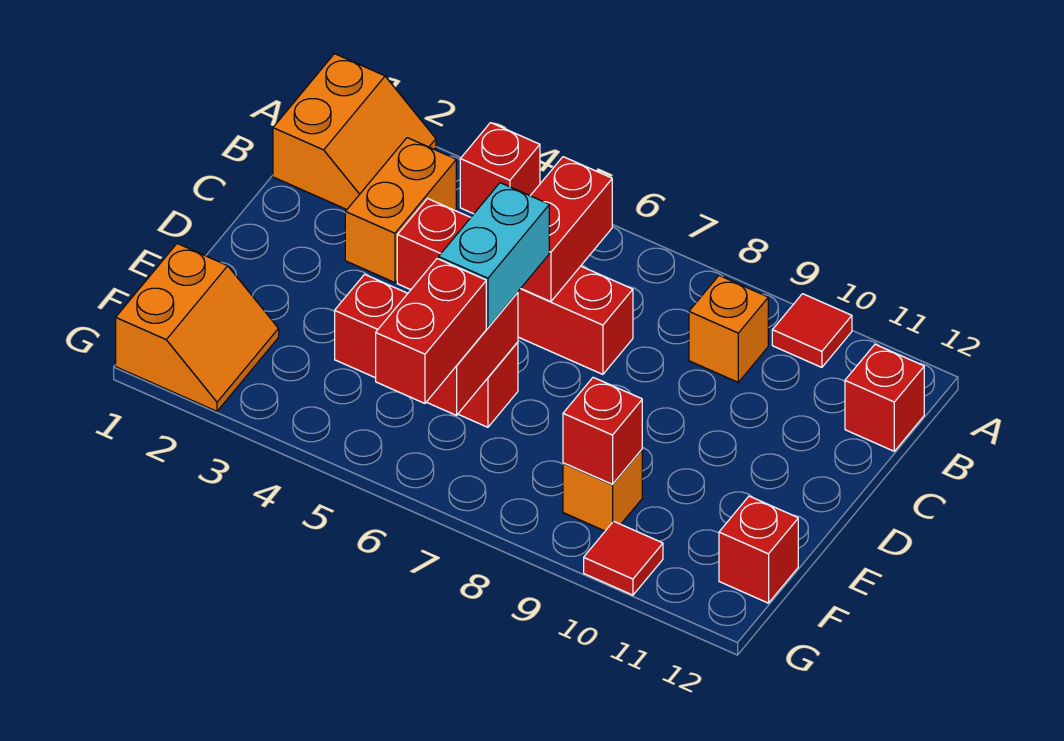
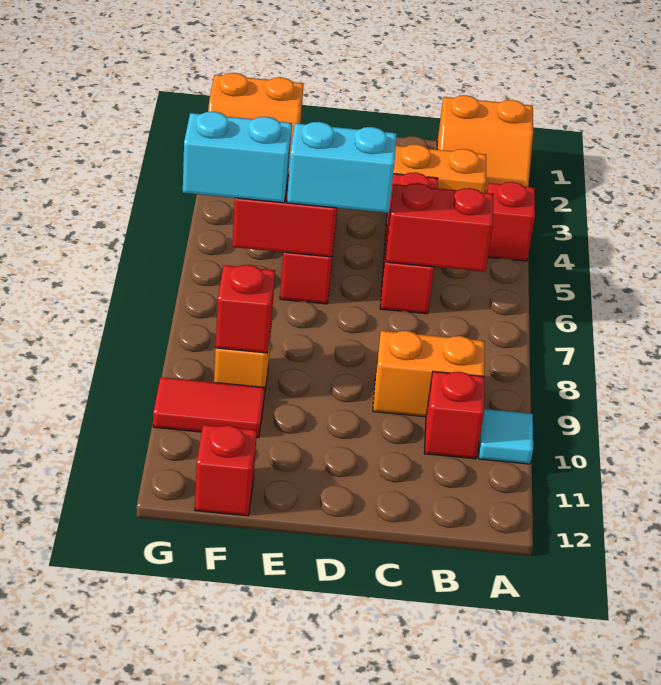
red 1x1 tile [772,294,852,367] -> cyan 1x1 tile [479,409,533,464]
orange 1x1 brick [689,276,768,382] -> orange 1x2 brick [373,331,485,417]
red 1x1 brick [845,344,924,451] -> red 1x1 brick moved to [424,371,484,459]
red 1x4 brick [397,199,633,374] -> red 1x3 brick [380,172,438,314]
red 1x2 brick [376,259,486,403] -> cyan 1x2 brick [183,112,292,203]
red 1x1 tile [584,521,663,595] -> red 1x2 tile [153,377,265,438]

